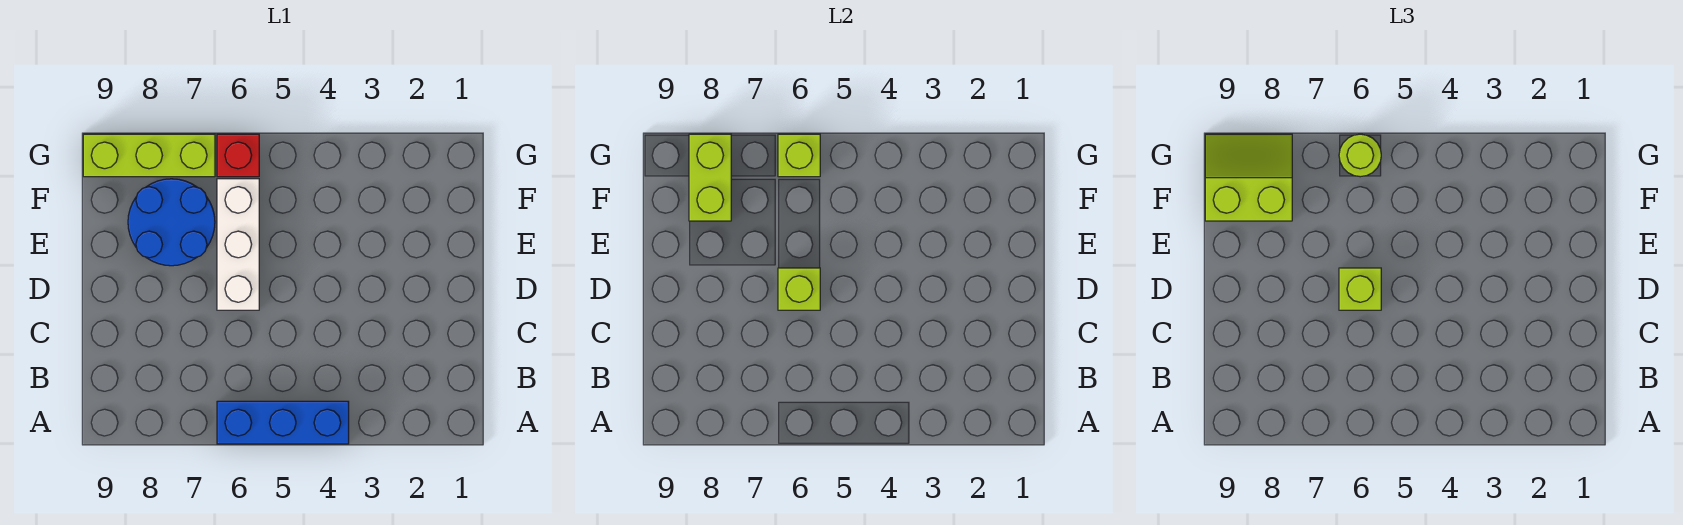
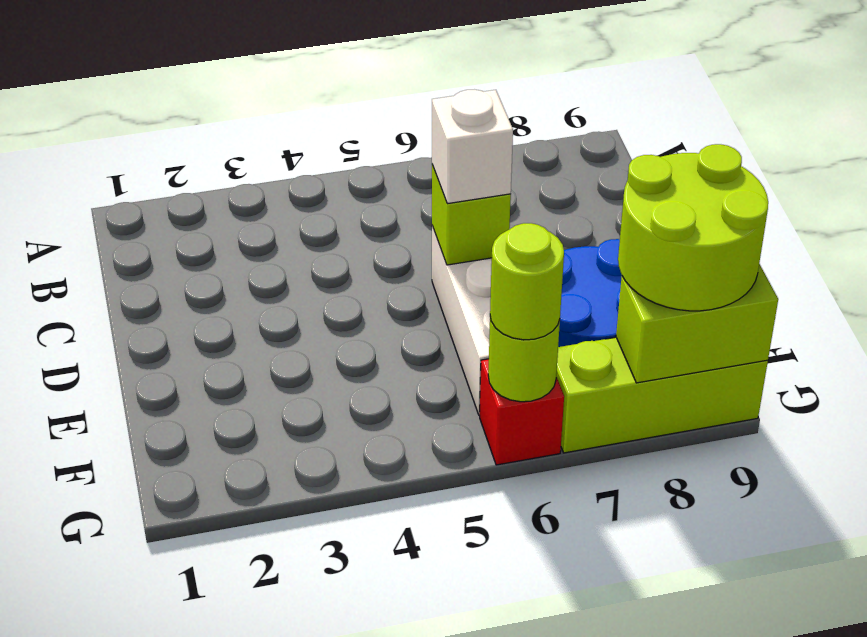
blue 1x3 brick [217,401,349,444] -> none
lime 1x1 brick [1339,268,1381,310] -> white 1x1 brick [432,90,513,204]
lime 1x2 brick [689,134,731,221] -> lime 1x2 brick turned to [616,264,778,383]
lime 2x2 slope [1205,134,1292,221] -> lime 2x2 round brick [618,144,768,311]
lime 1x1 brick [778,134,820,177] -> lime 1x1 round brick [488,317,560,402]

